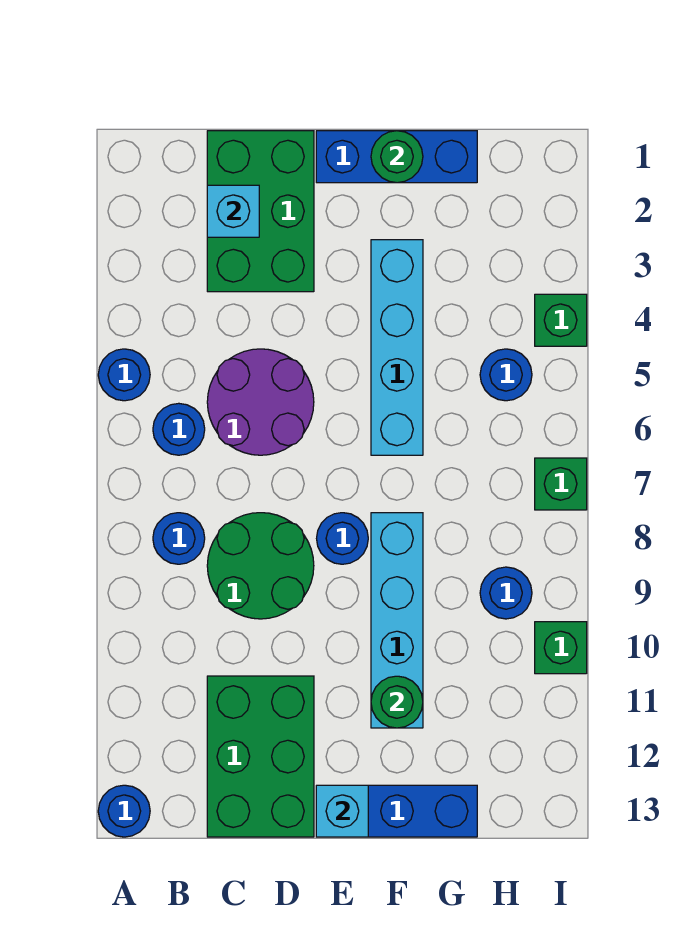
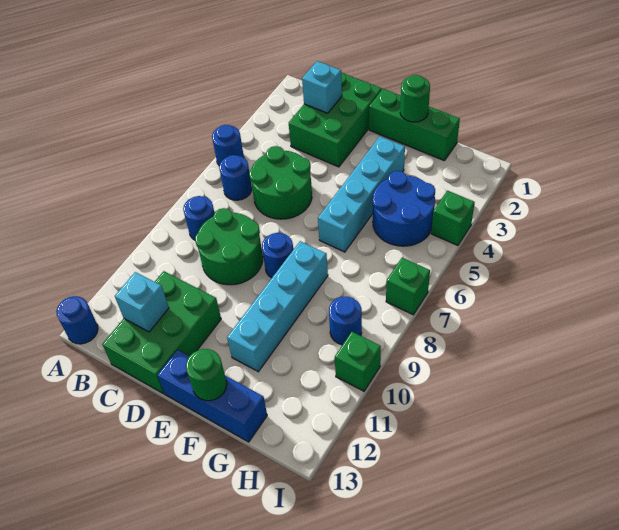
purple 2x2 round brick [207,349,314,455] -> green 2x2 round brick [249,146,312,219]
blue 1x3 brick [316,131,477,183] -> green 1x3 brick [369,89,460,161]
cyan 1x1 brick [316,785,368,837] -> cyan 1x1 brick moved to [115,272,169,332]
green 1x1 round brick [371,676,423,728] -> green 1x1 round brick moved to [186,349,227,401]
blue 1x1 round brick [480,349,532,401] -> blue 2x2 round brick [373,171,435,246]

